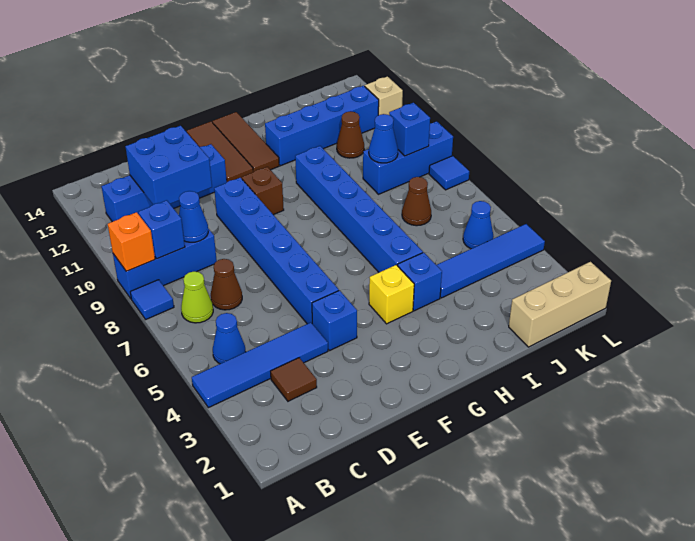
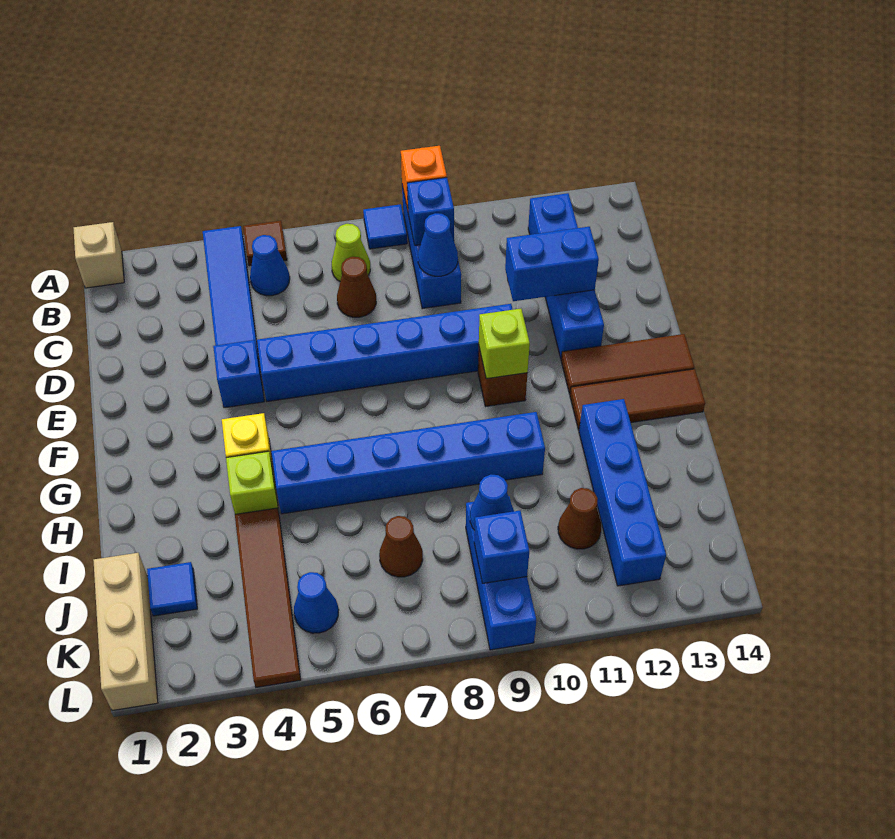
brown 1x1 tile [271,358,317,401] -> brown 1x1 tile moved to [243,221,287,266]
blue 2x2 brick [125,126,212,205] -> blue 1x2 brick [505,227,599,301]
none -> lime 1x1 brick [479,309,530,379]
blue 1x1 brick [398,252,442,311] -> lime 1x1 brick [226,451,279,514]
blue 1x4 tile [437,224,545,298] -> brown 1x4 tile [235,508,301,687]
blue 1x1 tile [429,156,469,190] -> blue 1x1 tile moved to [147,562,197,616]
tan 1x1 brick [365,76,403,115] -> tan 1x1 brick moved to [74,222,124,288]

